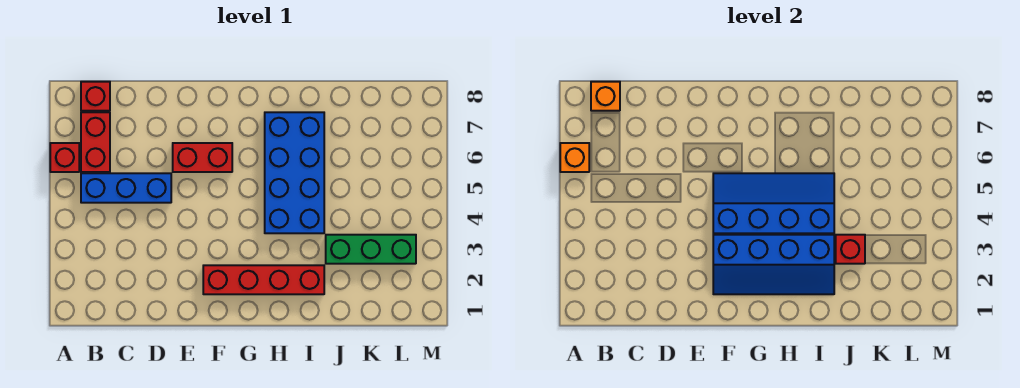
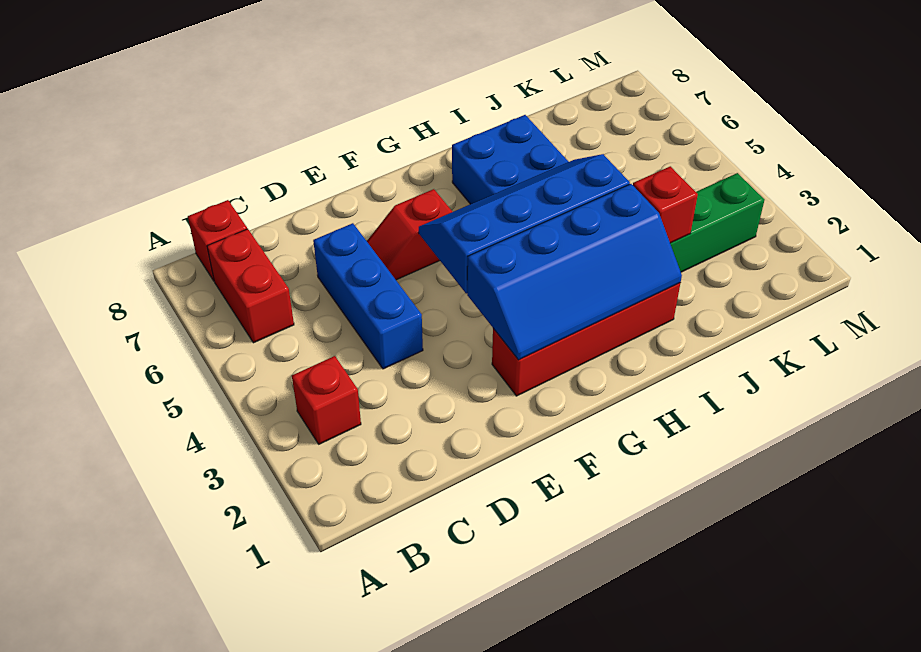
red 1x1 brick [50,143,79,172] -> red 1x1 brick moved to [292,356,361,444]
orange 1x1 brick [560,143,589,172] -> none
blue 1x3 brick [81,173,171,203] -> blue 1x3 brick turned to [313,223,423,369]
orange 1x1 brick [591,82,620,111] -> none
red 1x2 brick [173,143,232,172] -> red 1x2 slope [367,189,452,280]

